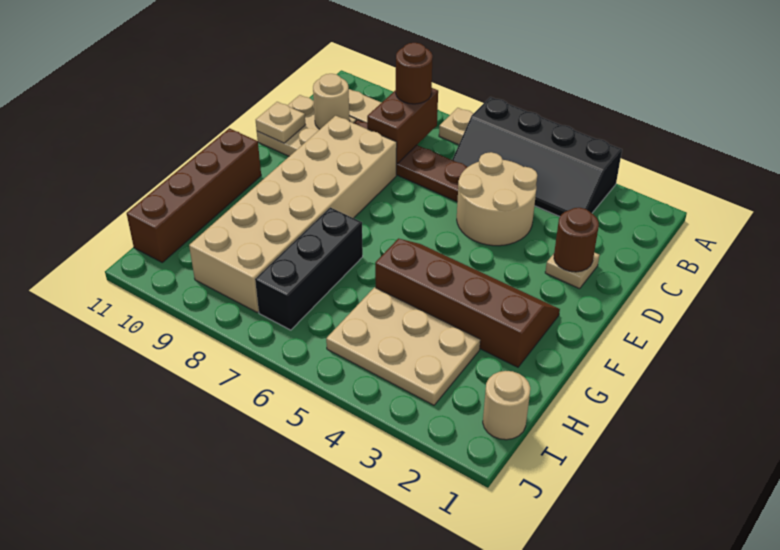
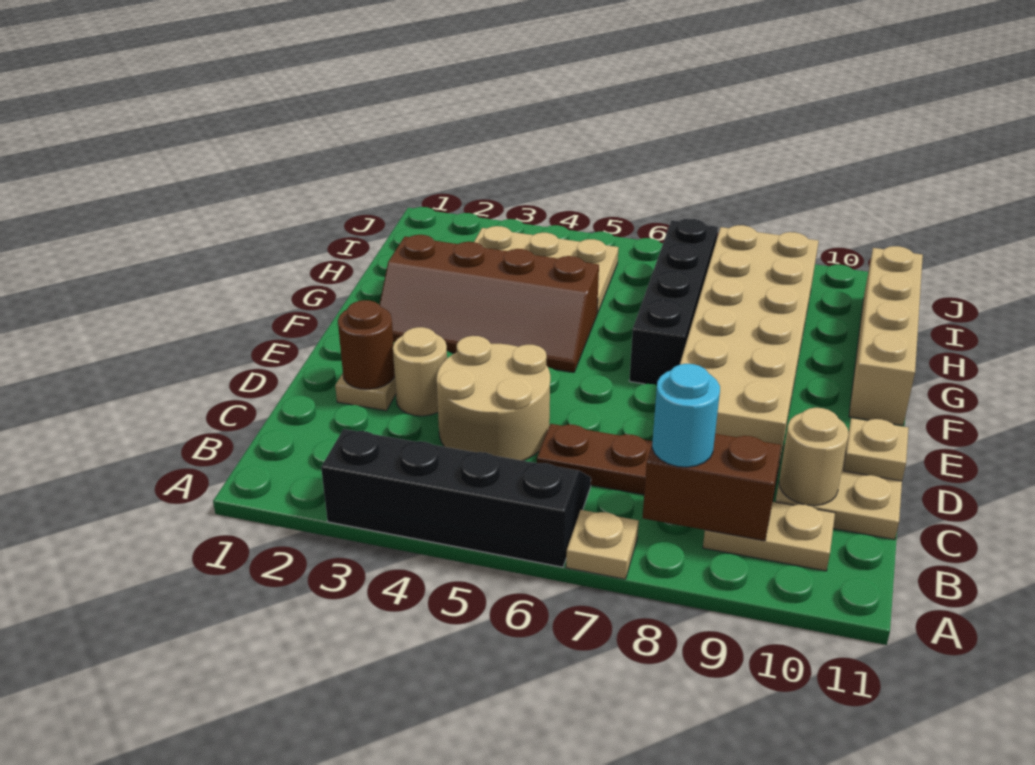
brown 1x2 brick [367,88,438,164] -> brown 1x2 brick turned to [642,434,781,541]
brown 1x1 round brick [396,43,433,104] -> cyan 1x1 round brick [652,364,720,467]
brown 1x4 brick [127,128,261,262] -> tan 1x4 brick [849,246,923,426]
black 1x3 brick [255,207,363,330] -> black 1x4 brick [629,219,718,385]
tan 1x1 round brick [483,371,530,440] -> tan 1x1 round brick moved to [393,327,447,416]

